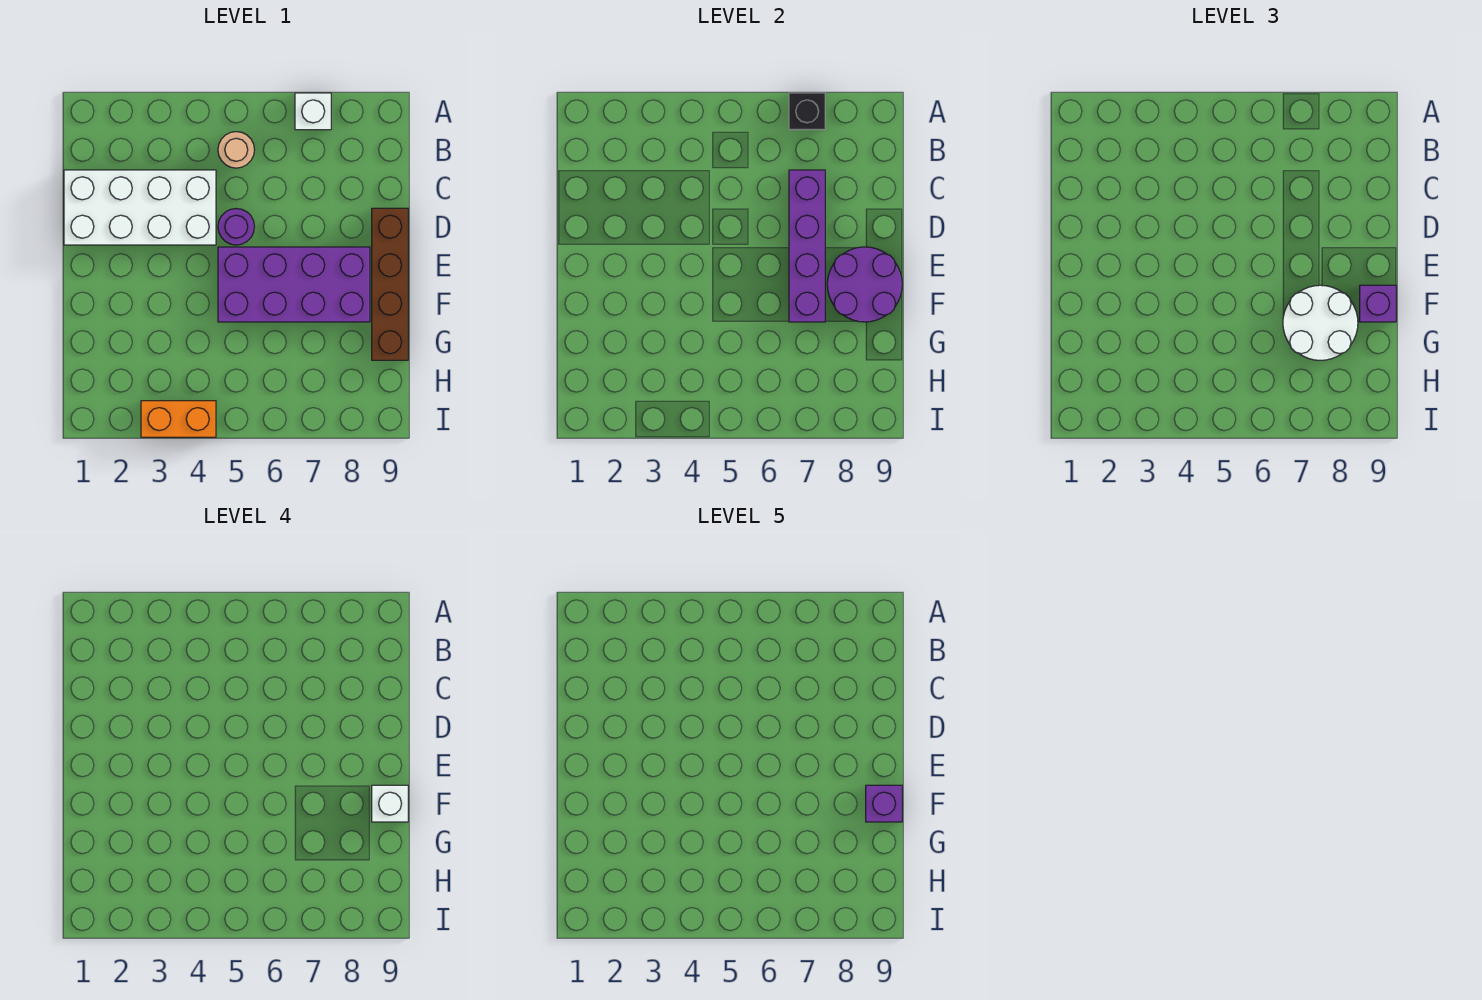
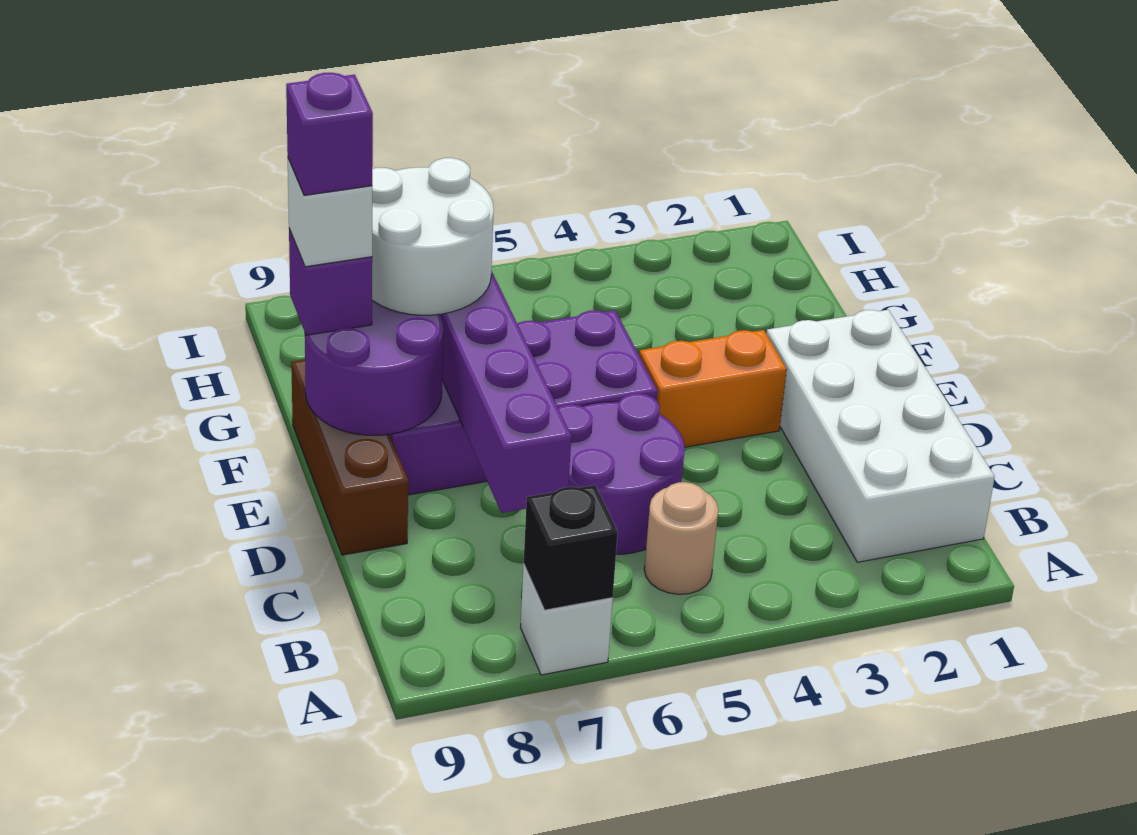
white 2x4 brick [64,170,216,245] -> white 2x4 brick turned to [767,310,995,562]
purple 1x1 round brick [218,209,254,245] -> purple 2x2 round brick [558,393,685,554]
brown 1x4 brick [372,208,408,360] -> brown 1x3 brick [291,360,408,555]
orange 1x2 brick [141,401,216,437] -> orange 1x2 brick moved to [639,330,787,447]

